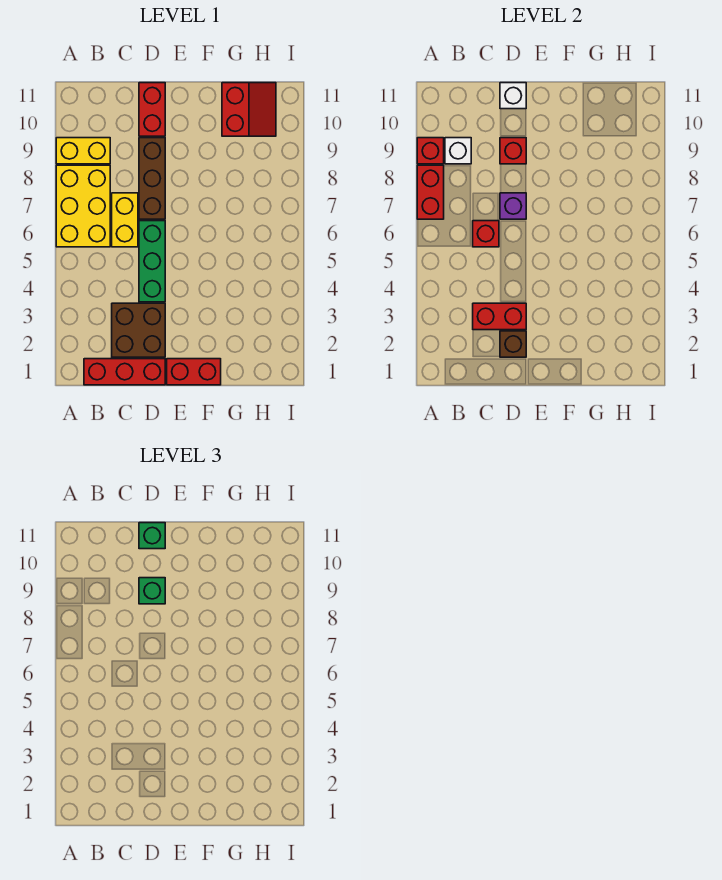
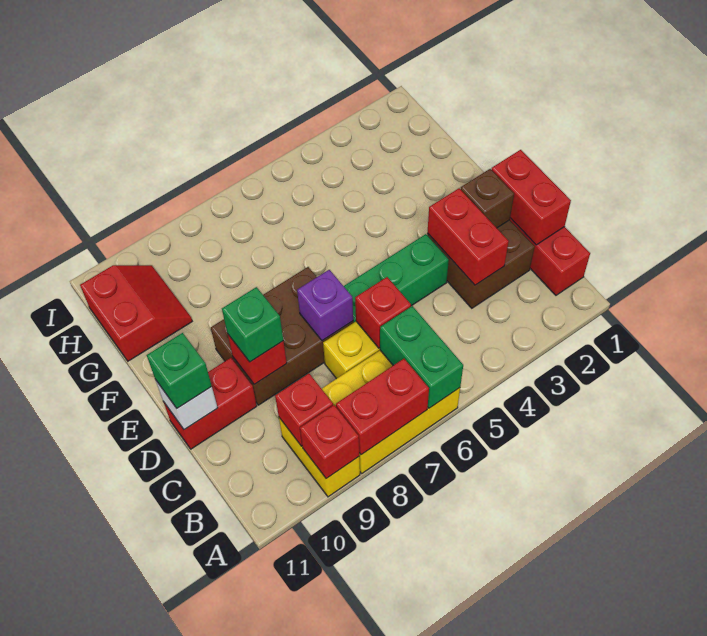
none -> green 1x2 brick [380,306,463,408]
white 1x1 brick [445,138,471,164] -> red 1x1 brick [275,373,333,446]
brown 1x3 brick [139,138,165,219] -> brown 2x3 brick [211,267,353,405]
red 1x2 brick [167,359,221,385] -> red 1x2 brick moved to [491,150,571,245]
red 2x2 slope [222,83,276,136] -> red 2x2 slope turned to [80,265,192,361]

